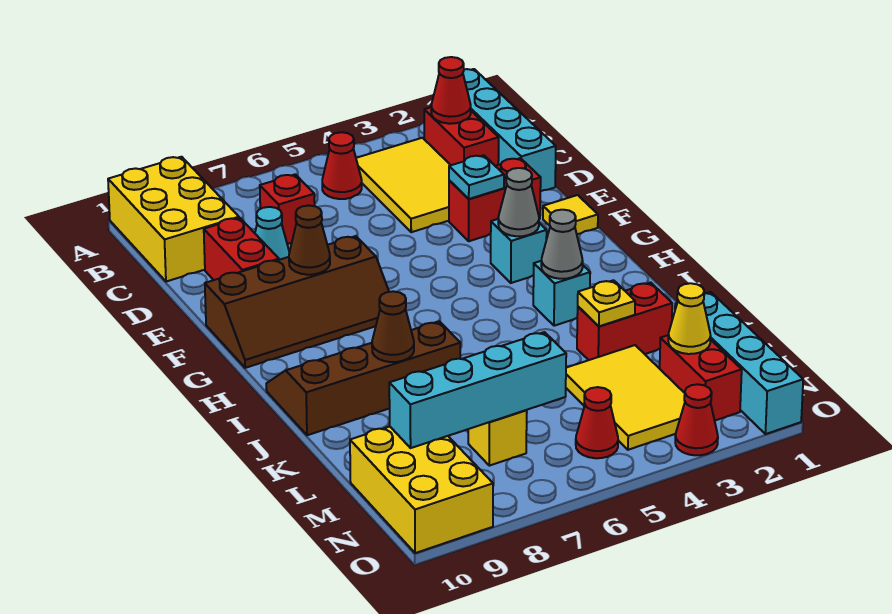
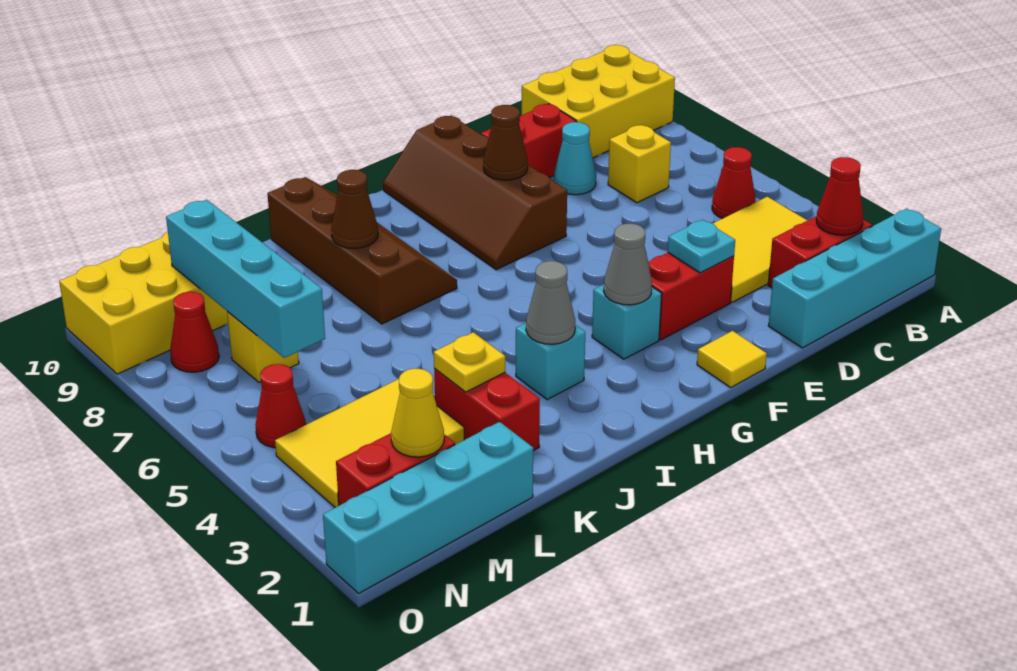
red 1x1 brick [260,174,315,244] -> yellow 1x1 brick [608,125,671,203]
red 1x2 brick [449,158,541,241] -> red 1x2 brick turned to [648,253,734,340]
red 1x1 cone [675,384,718,455] -> red 1x1 cone moved to [170,292,219,372]

